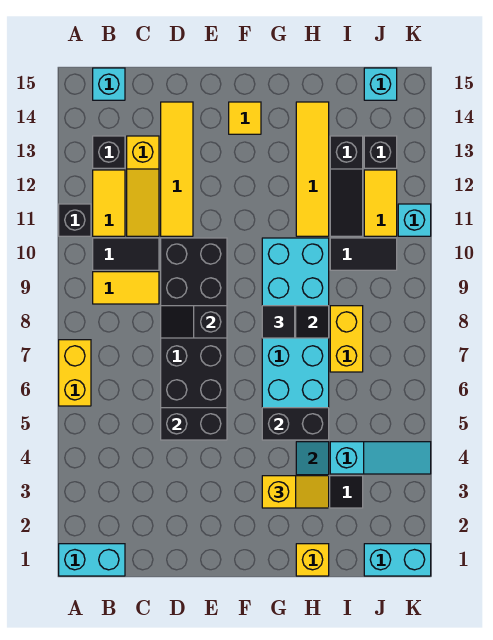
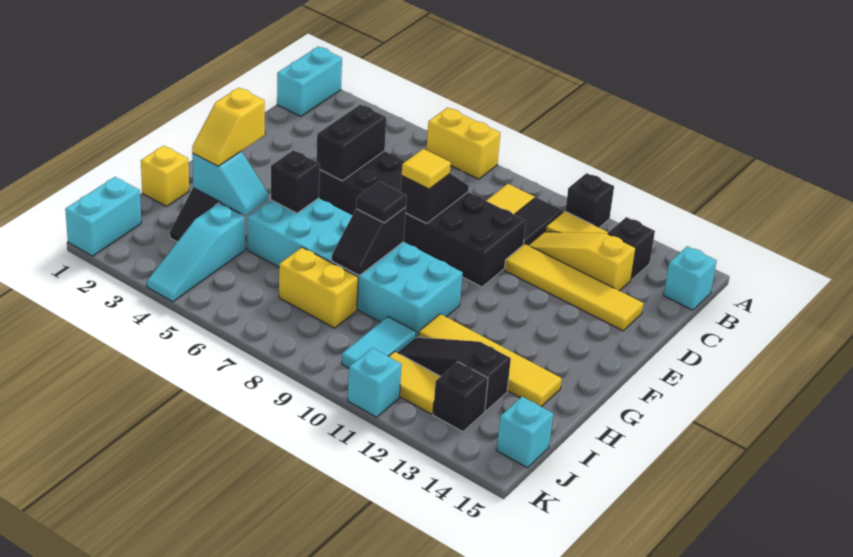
yellow 1x1 tile [229,102,261,134] -> yellow 1x1 tile moved to [402,149,451,189]
black 1x2 brick [262,408,329,440] -> black 1x1 brick [271,150,320,213]
black 1x2 tile [330,238,397,270] -> cyan 1x2 tile [342,317,416,368]

